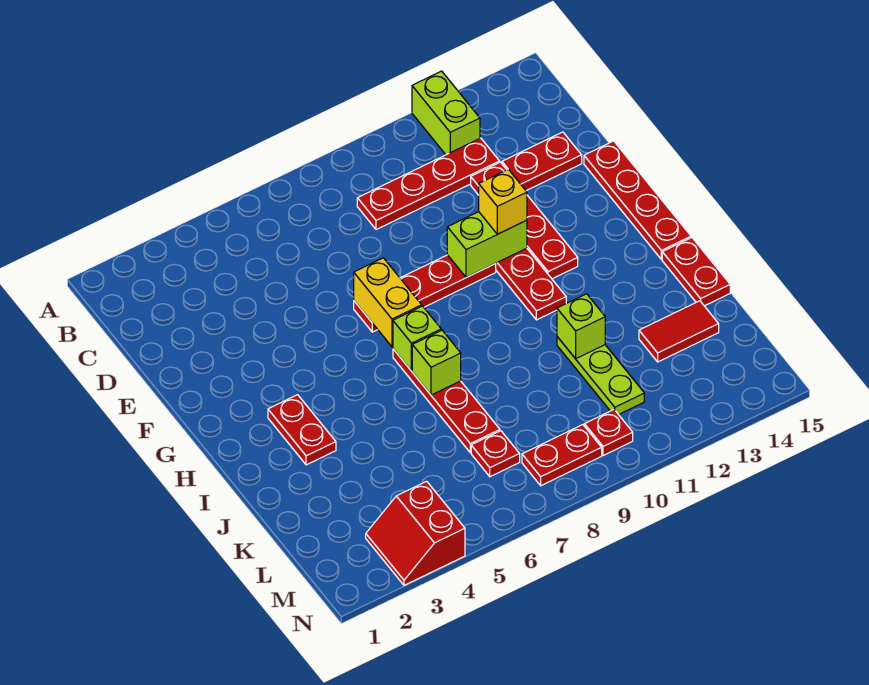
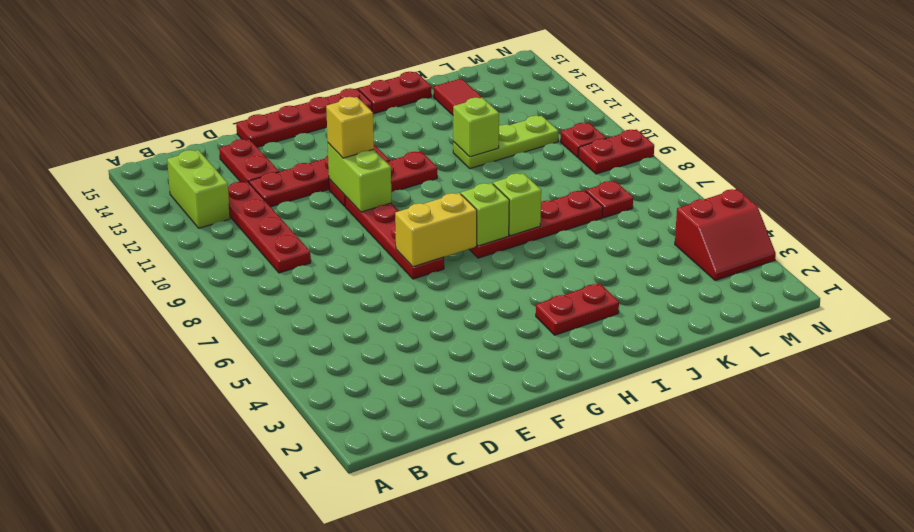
lime 1x2 brick [412,71,480,155] -> lime 1x2 brick turned to [167,150,230,228]
red 1x2 plate [522,425,602,486] -> red 1x2 plate turned to [579,130,654,174]

